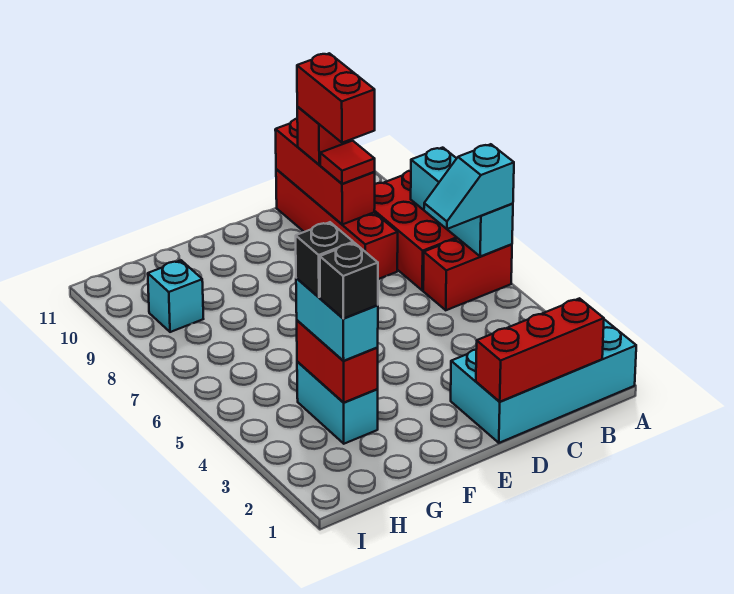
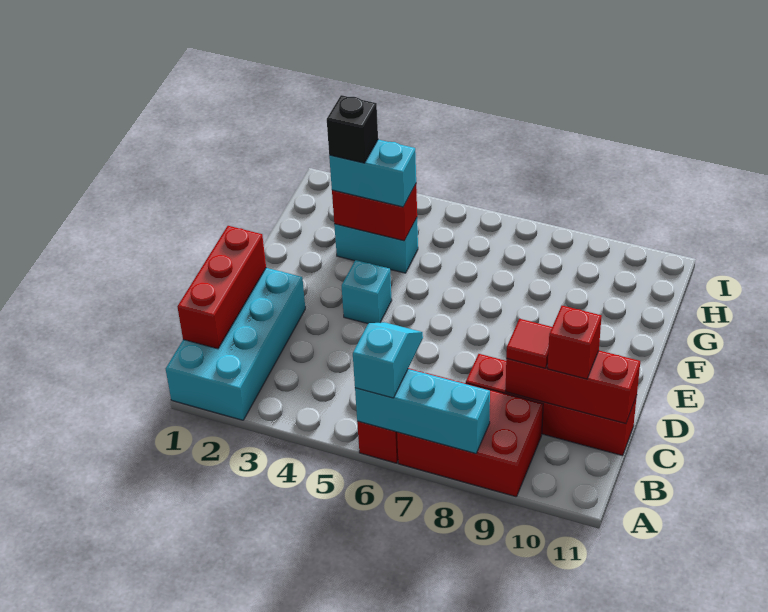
red 1x2 brick [297,53,375,143] -> none
black 1x1 brick [296,222,353,297] -> none
cyan 1x1 brick [148,260,203,332] -> cyan 1x1 brick moved to [342,260,392,324]

